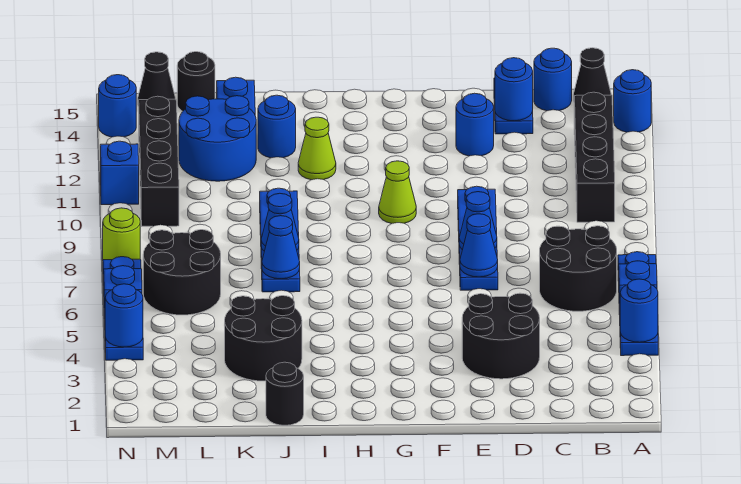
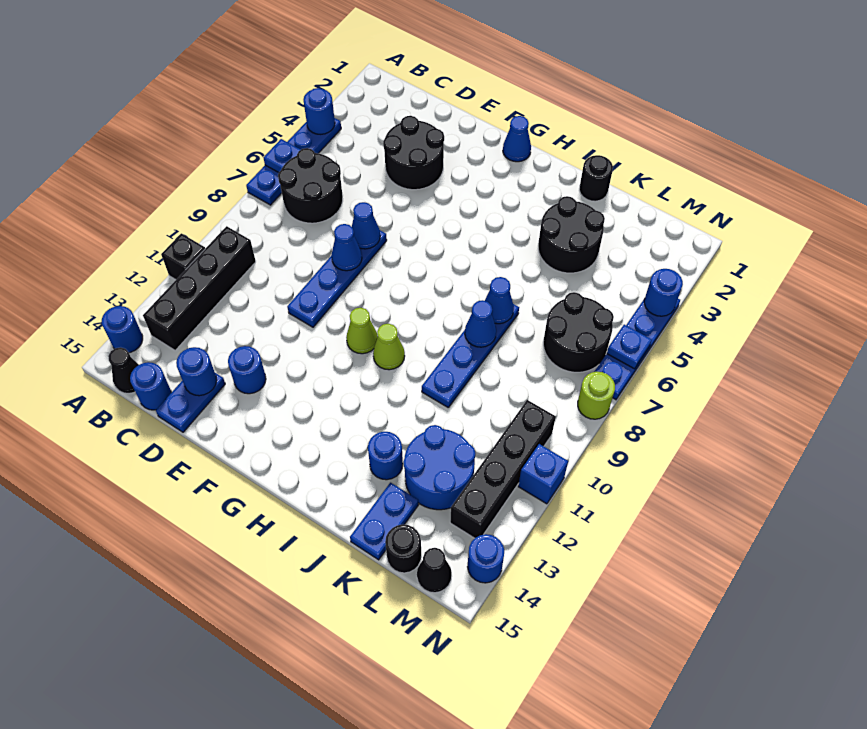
none -> black 1x1 brick [161,233,205,280]
none -> blue 1x1 cone [503,116,531,162]
lime 1x1 cone [298,117,336,180] -> lime 1x1 cone moved to [373,324,405,370]

